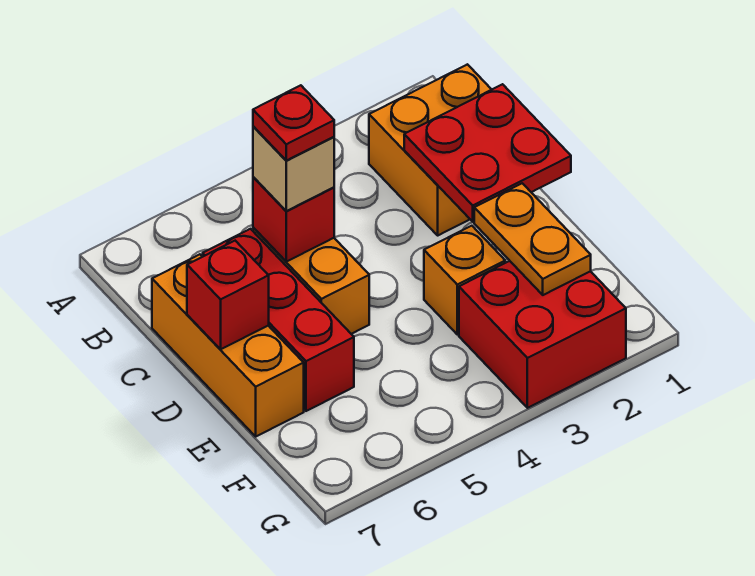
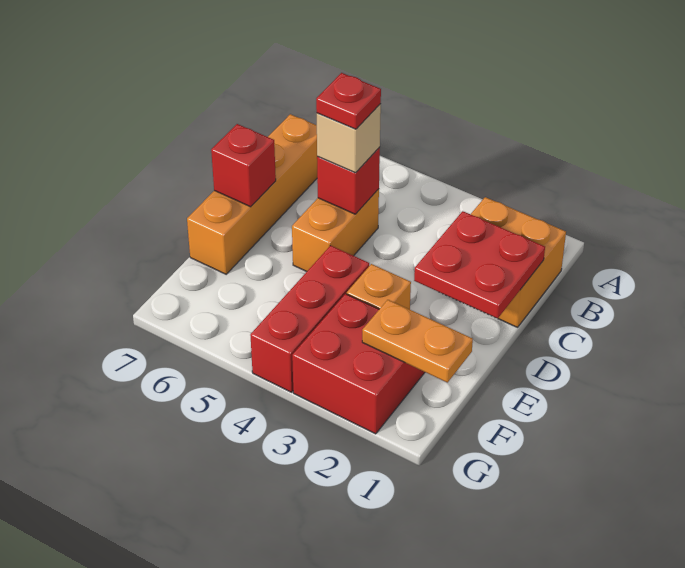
red 1x3 brick [203,229,354,411] -> red 1x3 brick moved to [250,246,369,392]
orange 1x3 brick [152,254,304,436] -> orange 1x4 brick [187,114,317,274]
orange 1x2 plate [474,183,591,295] -> orange 1x2 plate turned to [362,300,473,383]

